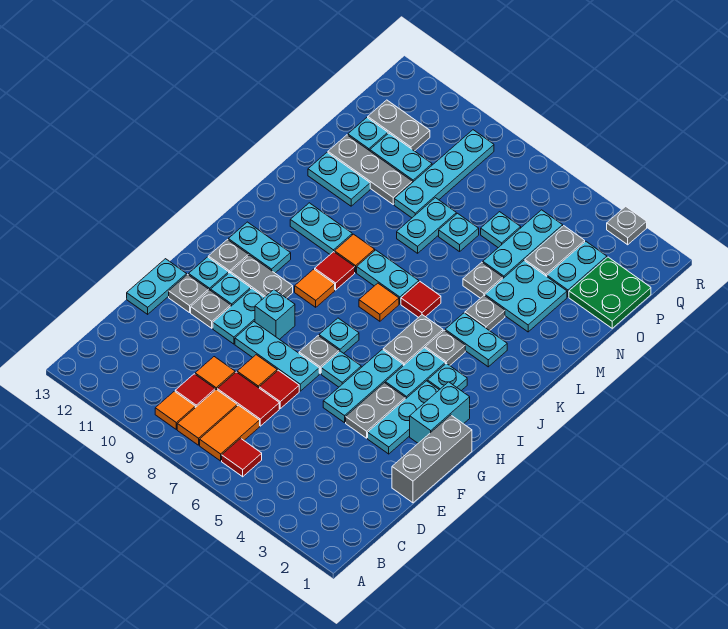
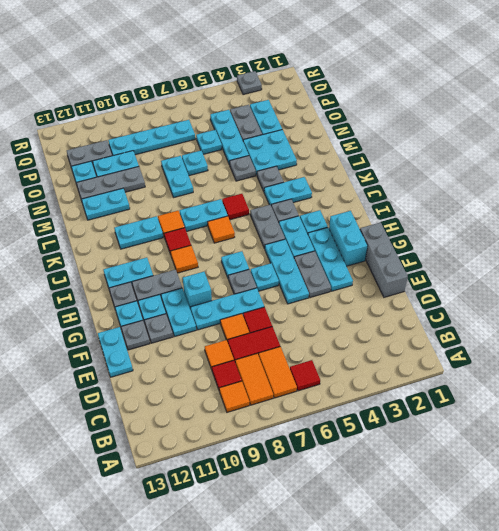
cyan 1x4 plate [394,130,494,218] -> cyan 1x4 plate turned to [108,120,195,156]
green 2x2 plate [569,257,651,328] -> none

